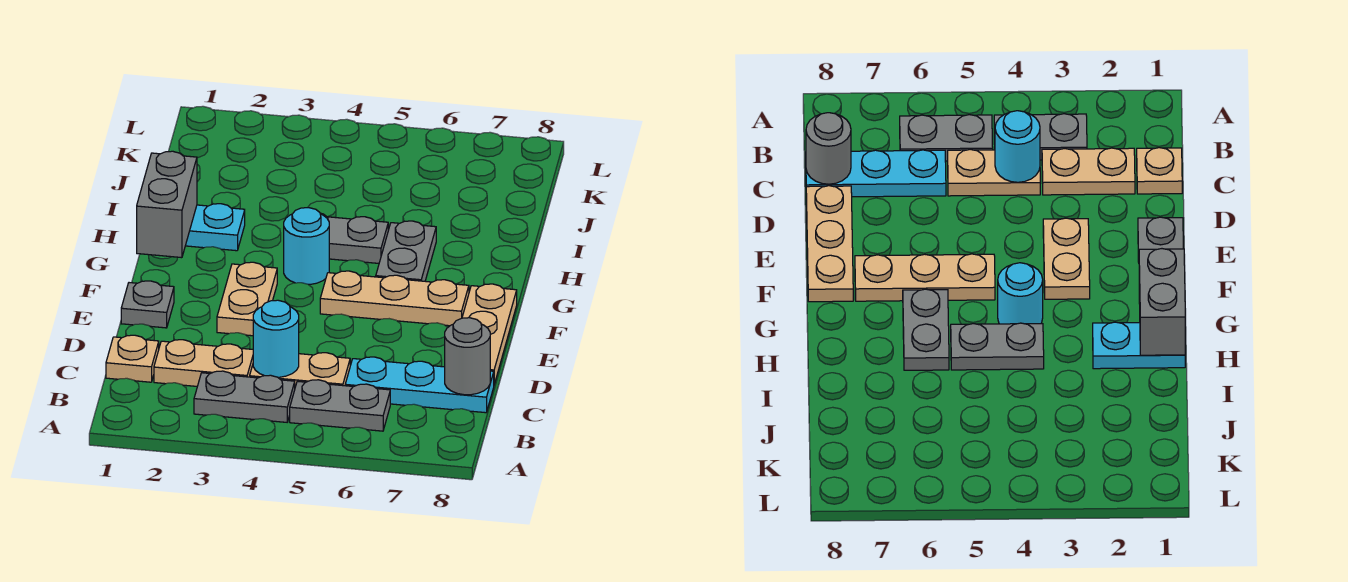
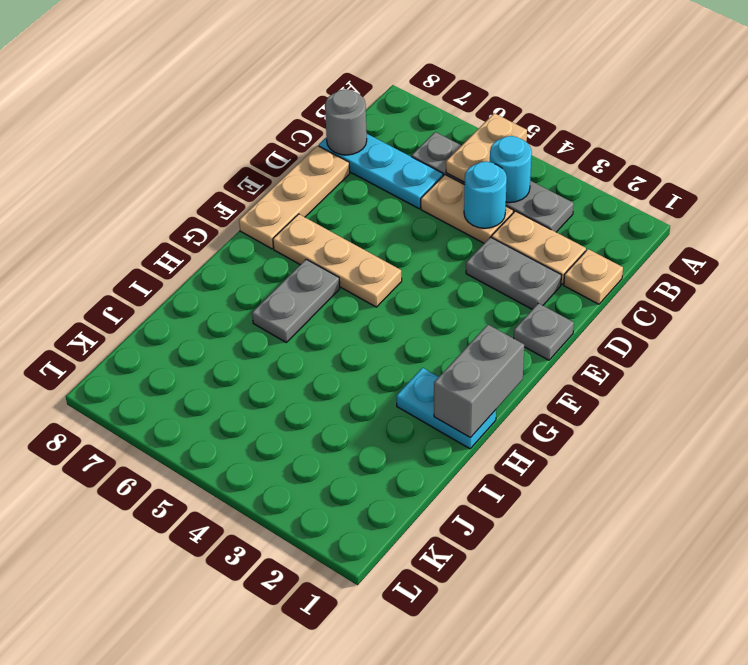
tan 1x2 plate [217,262,277,336] -> tan 1x2 plate moved to [446,113,527,182]
cyan 1x1 round brick [284,208,329,284] -> cyan 1x1 round brick moved to [490,136,532,202]
grey 1x2 plate [320,213,388,263] -> grey 1x2 plate moved to [466,237,561,309]

